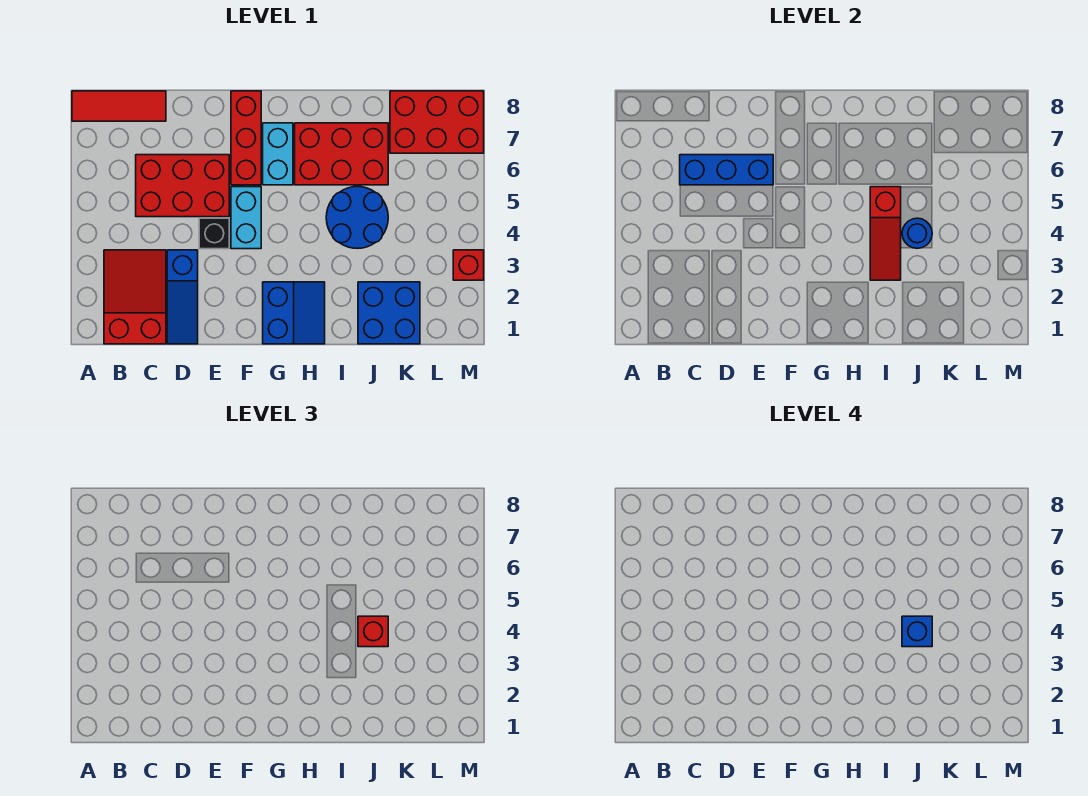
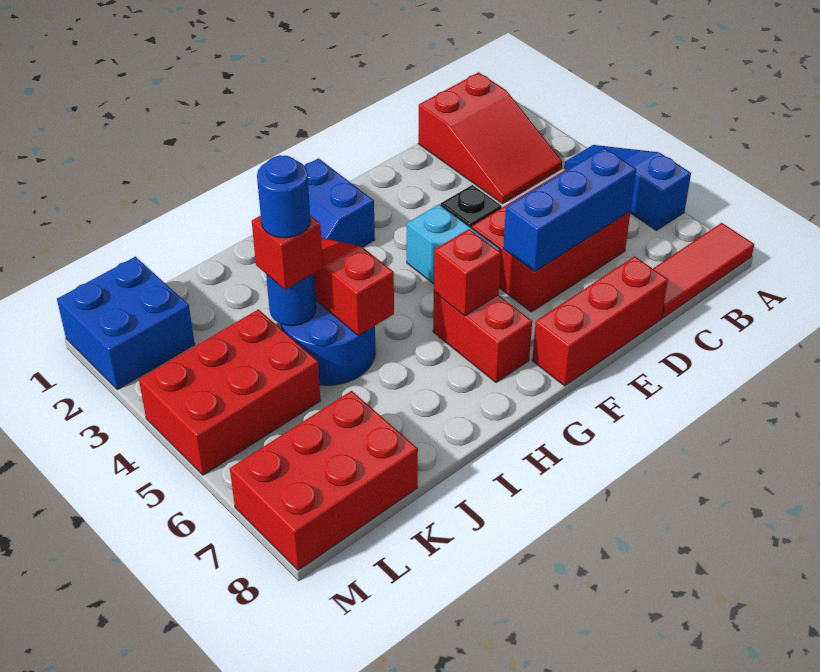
blue 1x3 slope [167,250,198,344] -> blue 1x3 slope moved to [565,145,691,230]
red 1x3 brick [231,91,261,185] -> red 1x3 brick turned to [532,256,668,386]
cyan 1x2 brick [263,123,293,185] -> red 1x2 brick [433,292,532,383]
red 2x3 brick [295,123,388,185] -> red 2x3 brick moved to [139,309,320,475]
blue 2x2 brick [358,282,420,344] -> blue 2x2 brick moved to [57,257,195,390]
blue 1x1 brick [902,616,932,647] -> blue 1x1 round brick [257,155,310,238]
red 1x1 brick [453,250,484,280] -> red 1x1 brick moved to [434,229,501,316]

